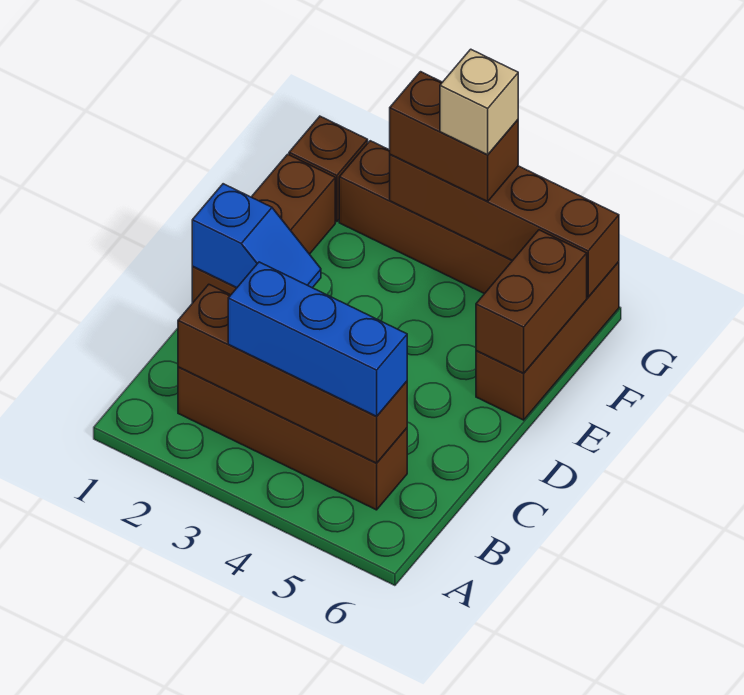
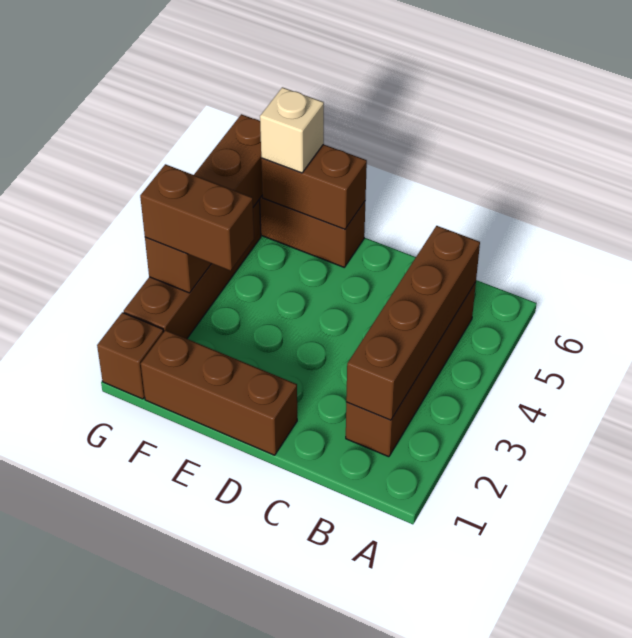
blue 1x3 brick [228,262,407,417] -> none
blue 1x2 slope [192,184,321,288] -> none
brown 1x2 brick [390,72,518,201] -> brown 1x2 brick turned to [140,164,254,271]
tan 1x1 brick [440,49,518,155] -> tan 1x1 brick moved to [260,87,324,173]

